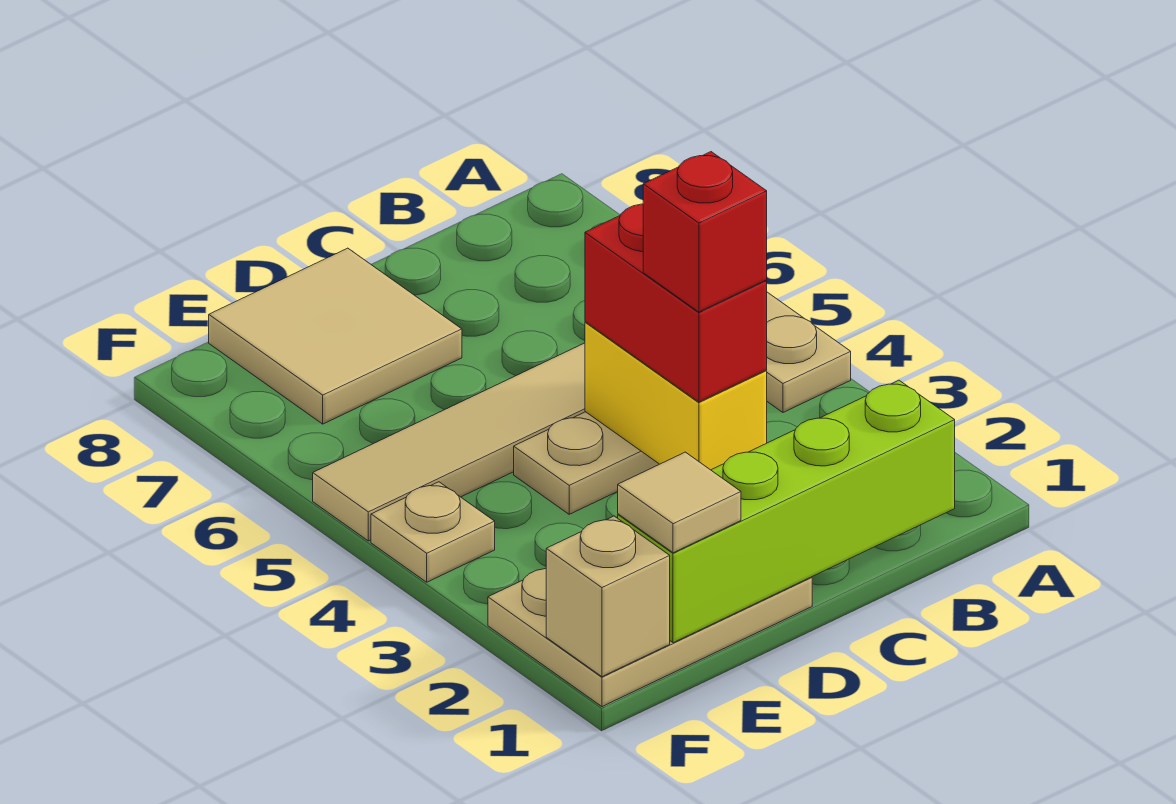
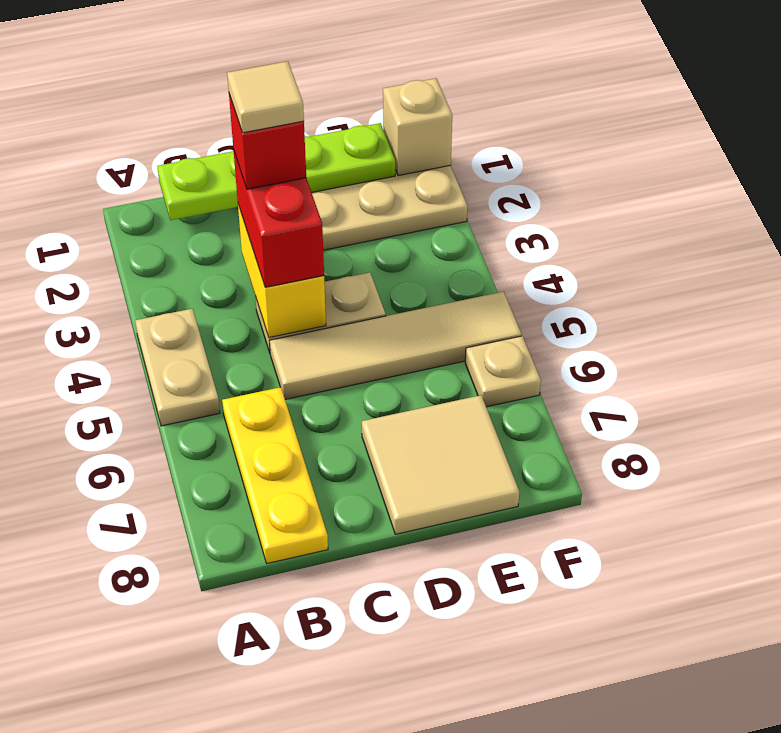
lime 1x4 brick [618,380,955,643] -> lime 1x4 plate [157,123,395,220]
none -> yellow 1x3 plate [222,387,328,563]
tan 1x1 tile [618,452,741,553] -> tan 1x1 tile moved to [227,61,304,133]
tan 1x1 plate [371,482,495,582] -> tan 1x1 plate moved to [465,336,541,407]

